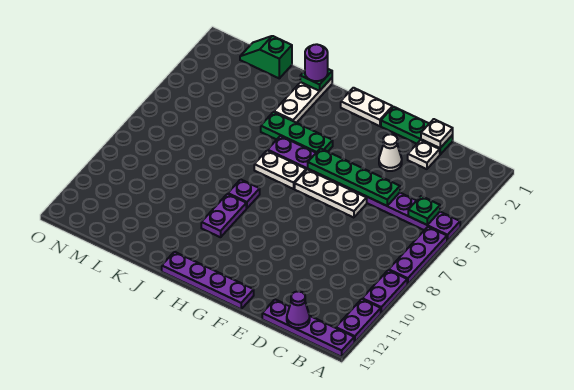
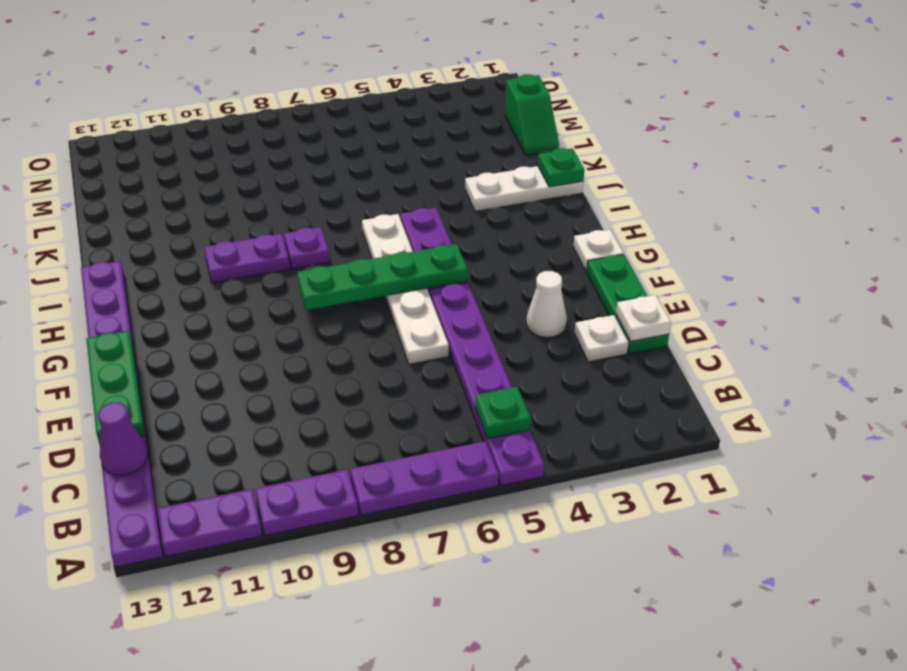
green 1x4 plate [308,148,400,206] -> green 1x4 plate turned to [297,244,467,310]
white 1x2 plate [341,88,392,126] -> white 1x1 plate [574,230,624,272]
green 1x3 plate [261,112,333,153] -> green 1x3 plate moved to [86,331,145,444]
purple 1x1 round brick [305,44,328,81] -> none
green 1x2 slope [240,36,292,78] -> green 1x2 slope turned to [505,74,559,155]

